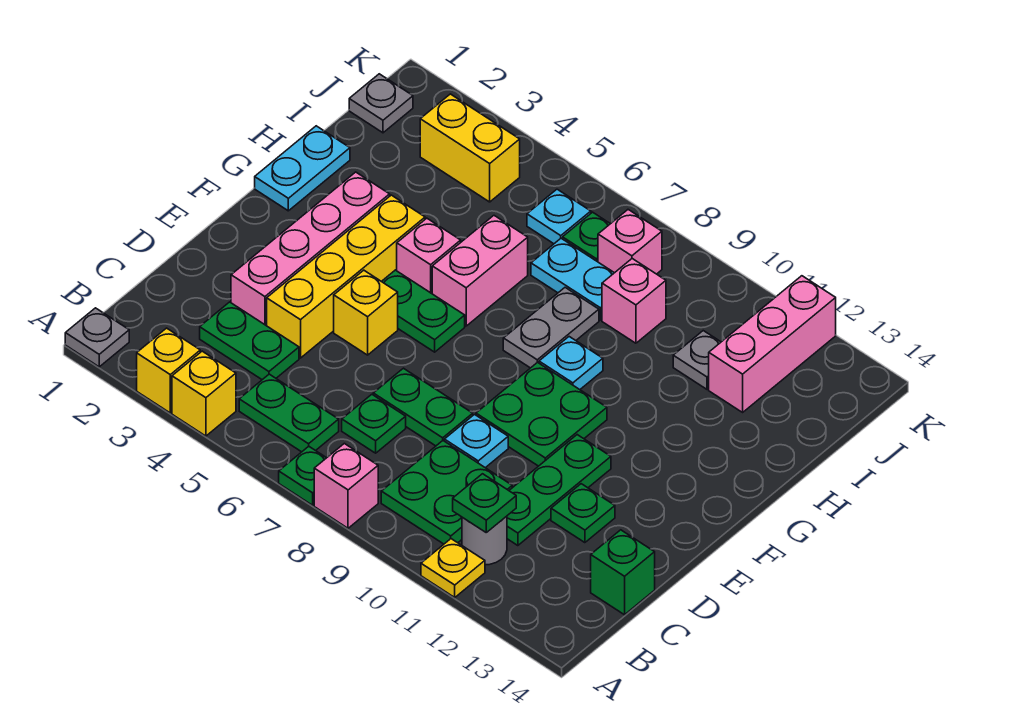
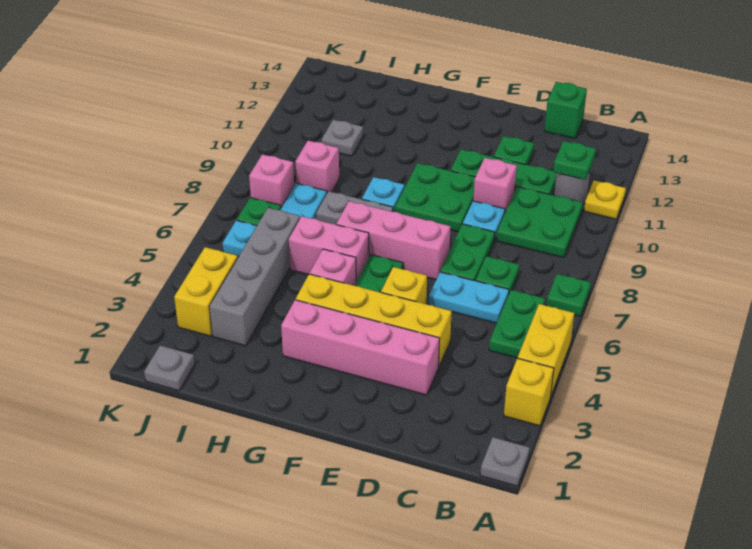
yellow 1x1 brick [172,351,236,436] -> yellow 1x2 brick [518,304,574,395]
pink 1x1 brick [314,443,378,528] -> pink 1x1 brick moved to [473,158,517,212]
green 1x2 plate [200,302,299,380] -> none
cyan 1x2 plate [255,126,350,211] -> cyan 1x2 plate moved to [428,272,509,323]
none -> grey 1x4 brick [209,208,300,346]
pink 1x3 brick [709,276,836,412] -> pink 1x3 brick moved to [336,201,450,280]

